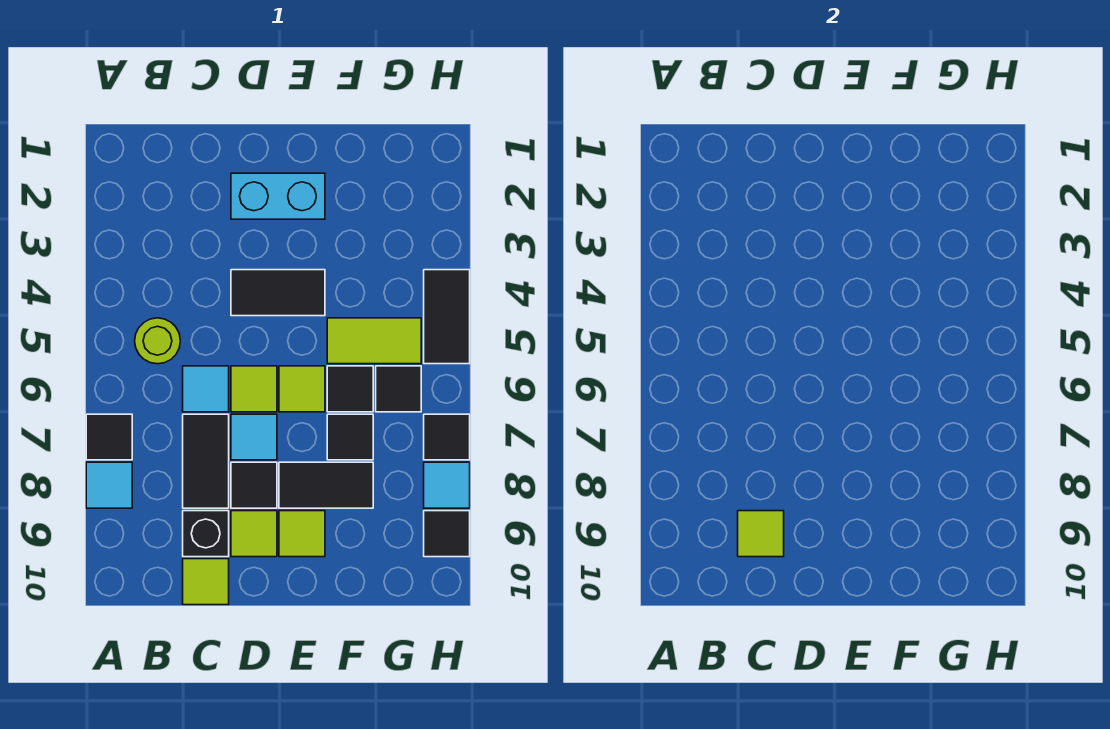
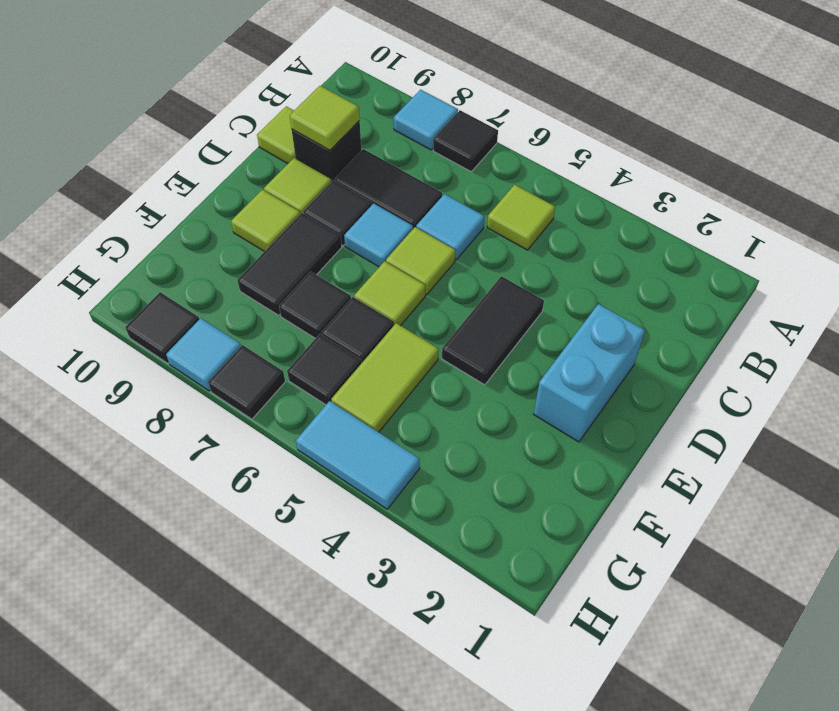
lime 1x1 round brick [135,318,180,364] -> lime 1x1 tile [487,185,555,250]
black 1x2 tile [424,270,470,364] -> cyan 1x2 tile [296,401,420,509]

